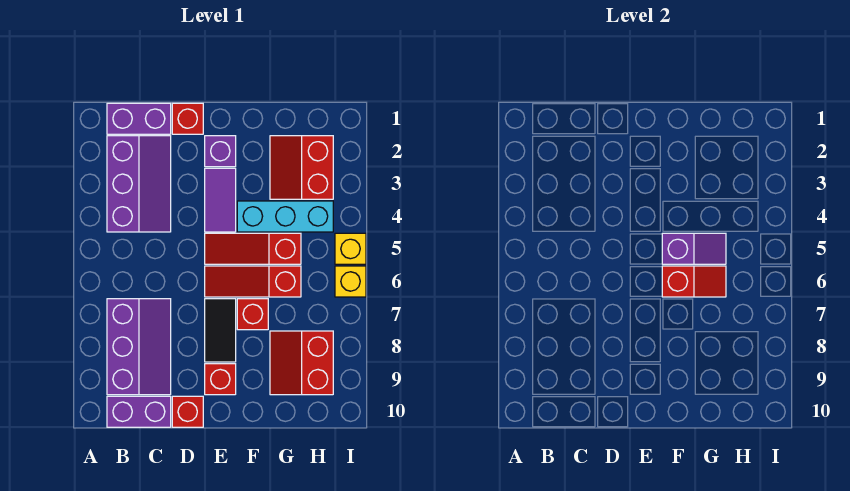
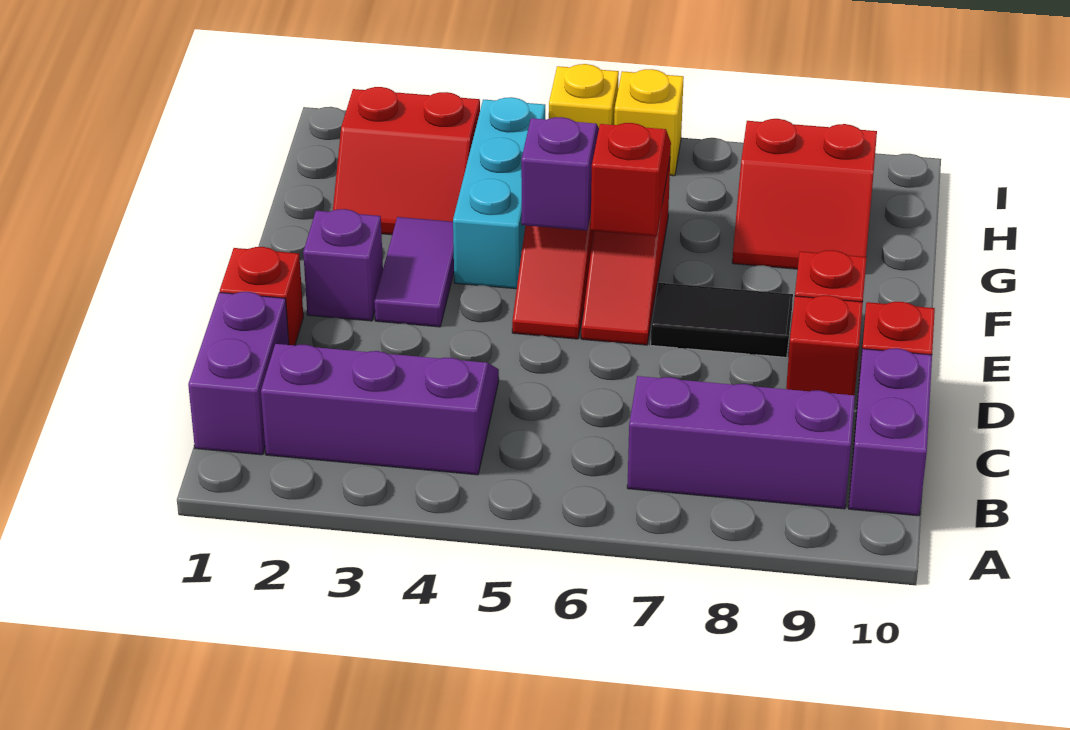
purple 1x2 tile [205,168,236,232] -> purple 1x2 tile turned to [375,217,454,327]
red 1x1 brick [237,299,268,330] -> red 1x1 brick moved to [786,295,863,395]

